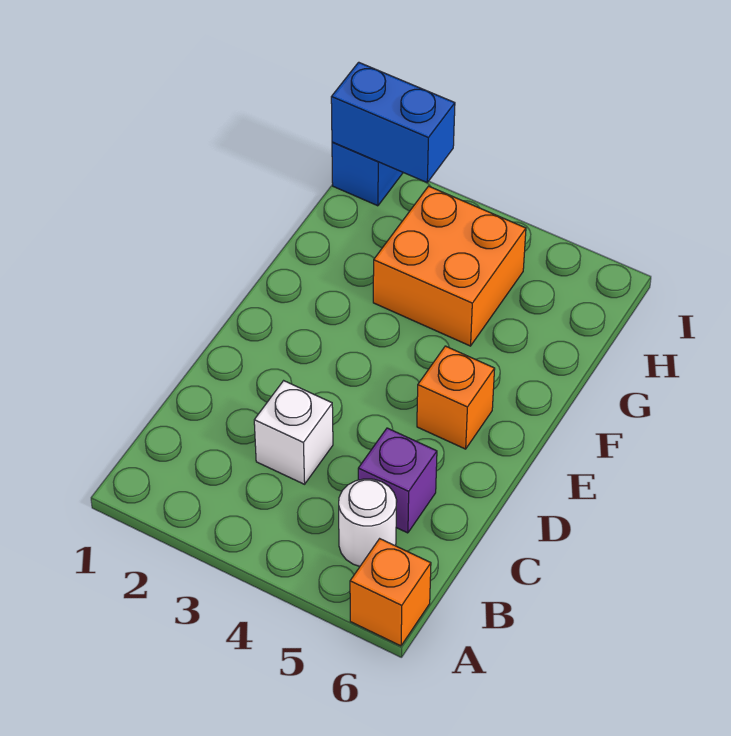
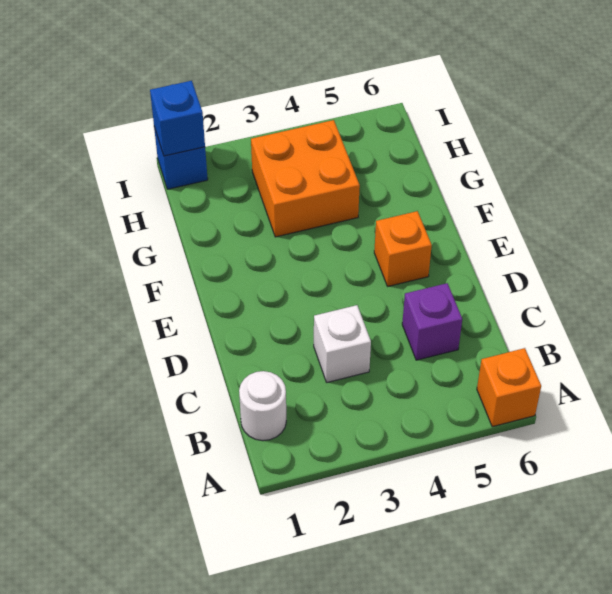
white 1x1 round brick [339,479,397,566] -> white 1x1 round brick moved to [239,371,286,441]
blue 1x2 brick [331,62,455,183] -> blue 1x1 brick [150,81,205,156]

